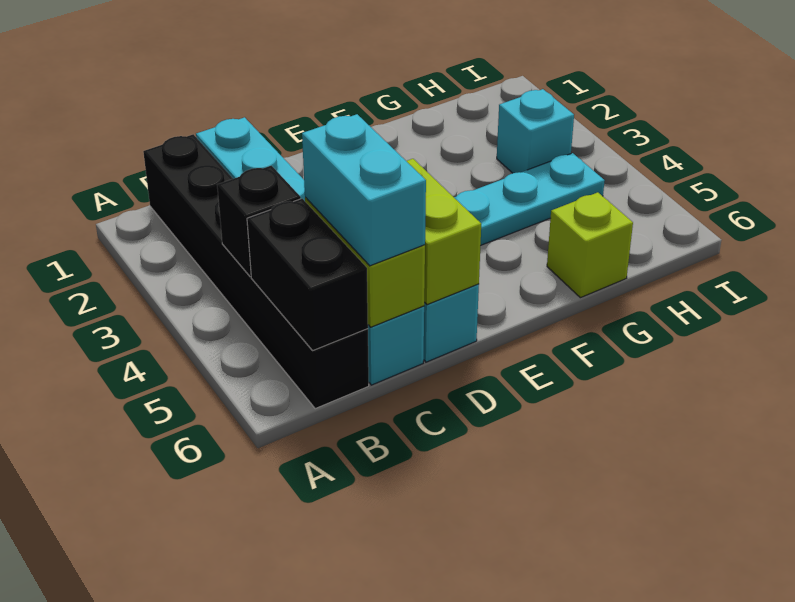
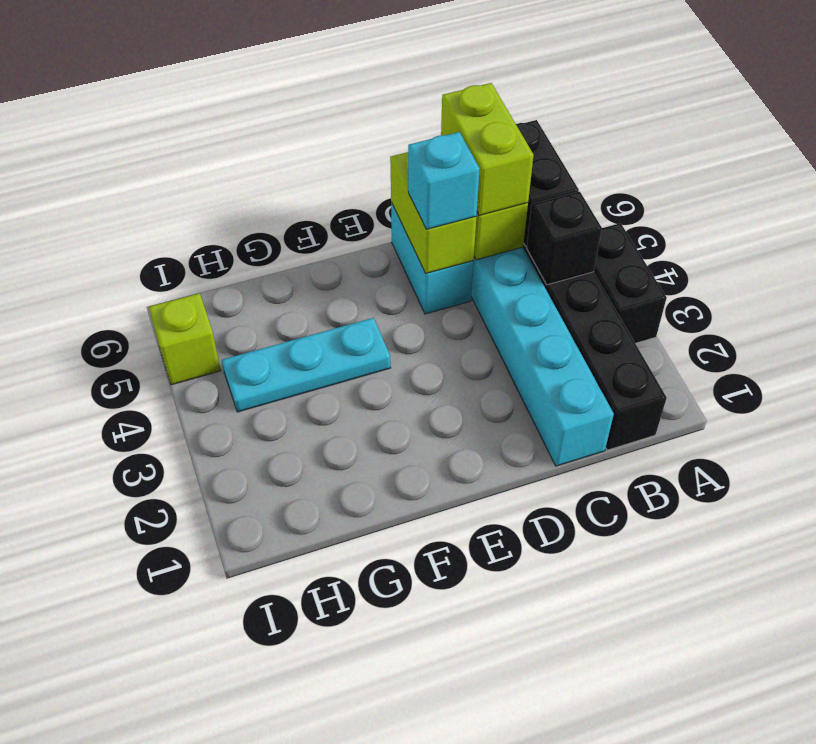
none -> black 1x2 brick [594,223,667,343]
cyan 1x2 brick [302,114,426,266] -> lime 1x2 brick [441,83,534,215]
lime 1x1 brick [547,192,633,298] -> lime 1x1 brick moved to [149,293,221,385]
cyan 1x1 brick [497,89,574,173] -> cyan 1x1 brick moved to [408,132,480,229]

